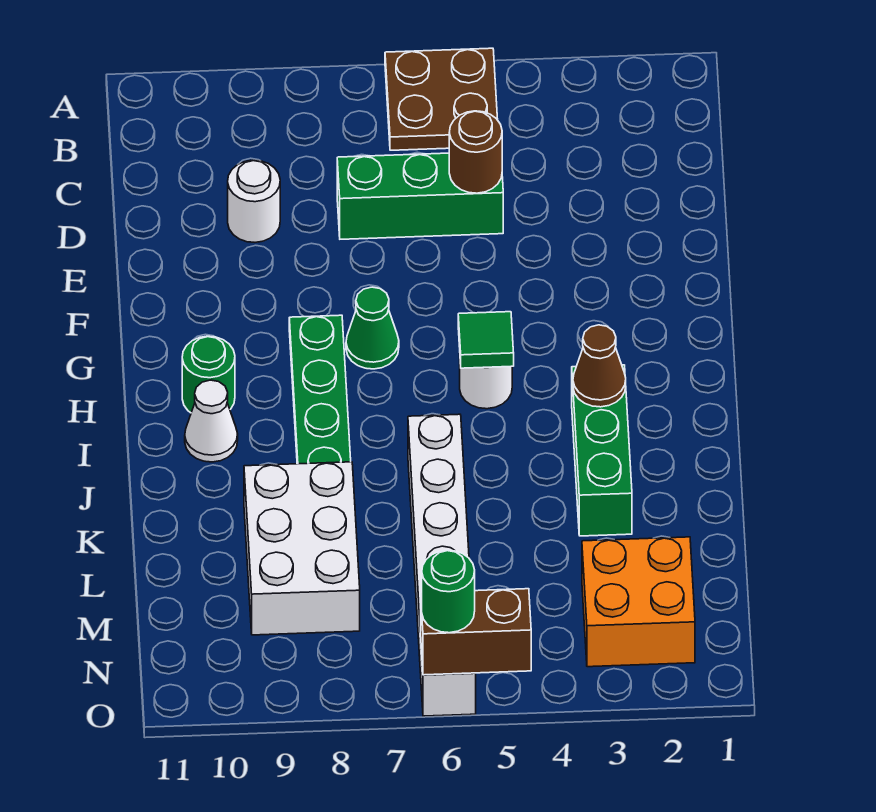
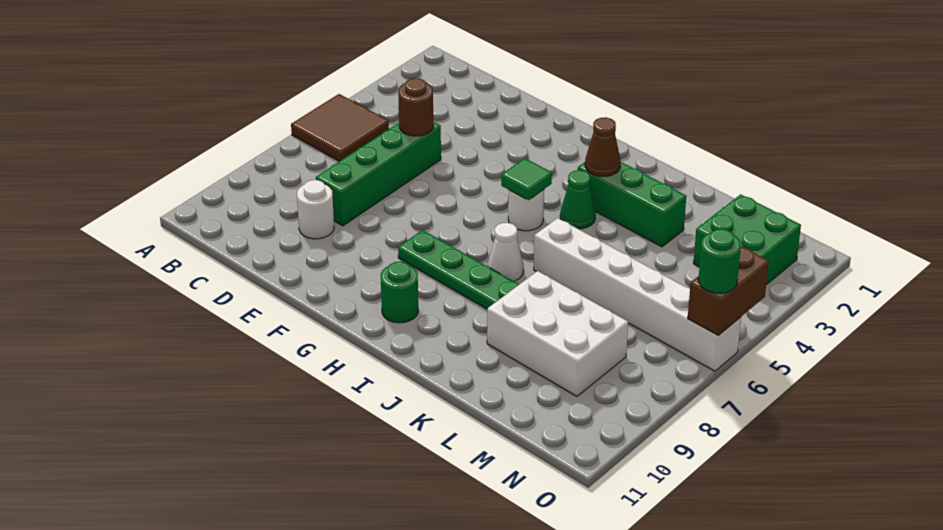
brown 2x2 plate [385,48,498,150] -> brown 2x2 tile [291,94,389,161]
green 1x3 brick [337,153,503,239] -> green 1x4 brick [316,122,441,226]
green 1x1 cone [346,287,399,369] -> green 1x1 cone moved to [560,170,596,229]
white 1x1 cone [185,380,238,462] -> white 1x1 cone moved to [487,223,524,281]
orange 2x2 brick [582,537,695,667] -> green 2x2 brick [693,194,801,285]

